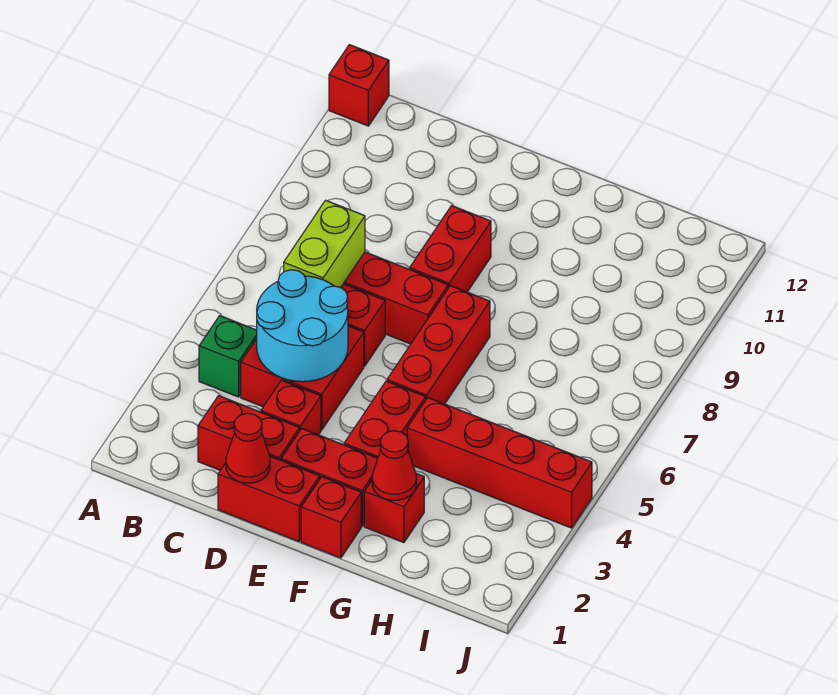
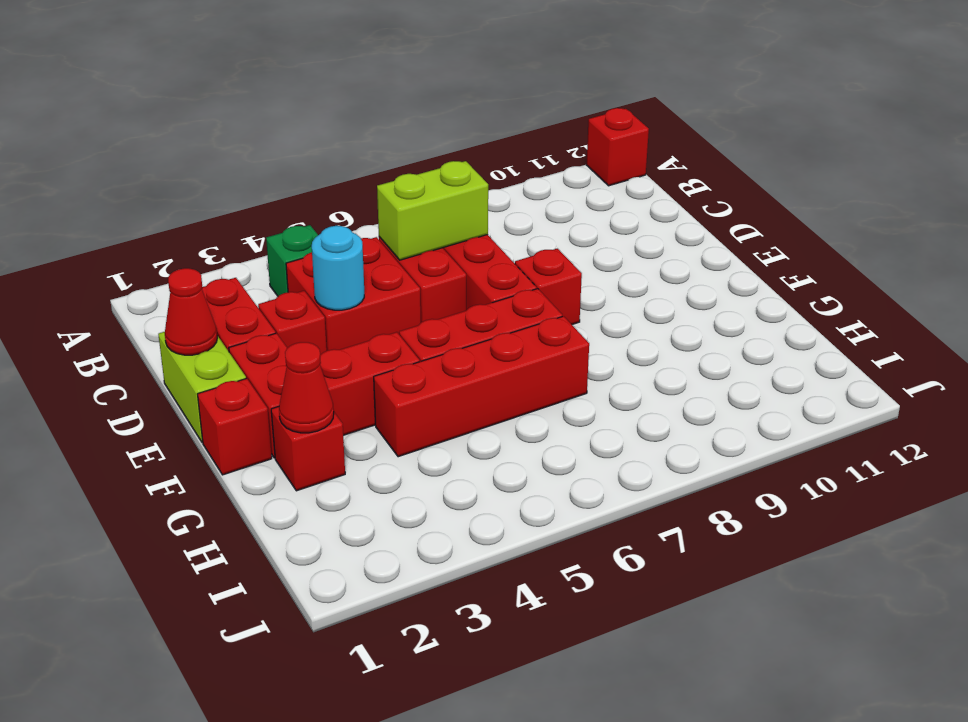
cyan 2x2 round brick [257,270,348,382] -> cyan 1x1 round brick [312,226,364,310]
red 1x2 brick [218,456,320,541] -> lime 1x2 brick [158,332,246,443]
red 1x2 brick [410,206,491,292] -> red 1x1 brick [515,249,582,325]
red 1x4 brick [407,398,592,528] -> red 1x4 brick turned to [374,316,589,457]

